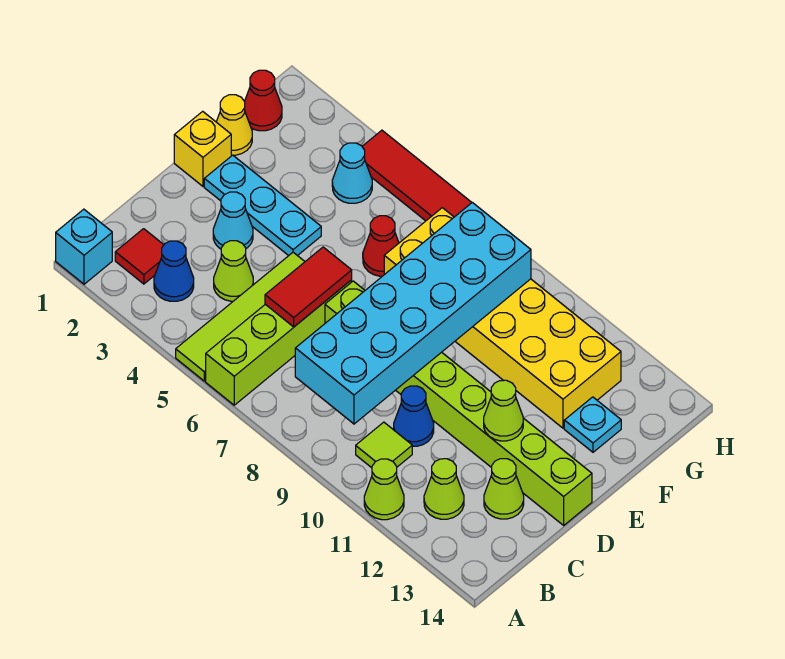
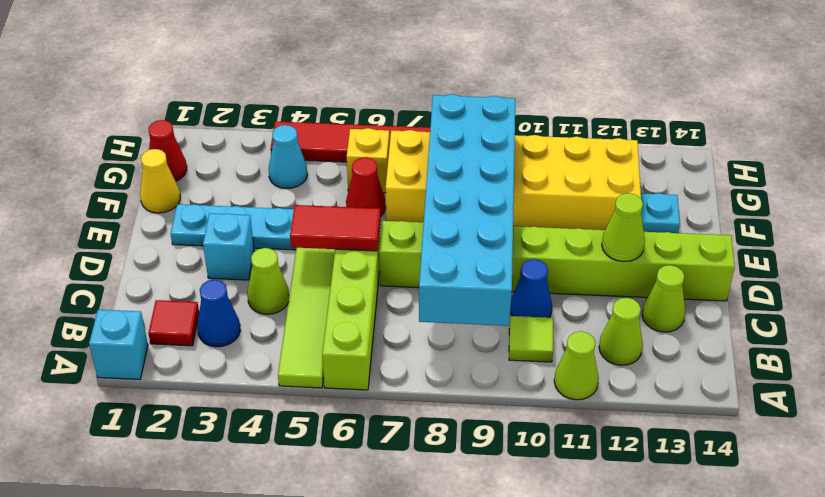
red 1x2 tile [265,247,352,327] -> red 1x2 tile turned to [290,205,380,251]
cyan 1x1 cone [213,192,253,249] -> cyan 1x1 brick [203,213,254,280]
yellow 1x1 brick [174,111,231,186] -> yellow 1x1 brick moved to [347,128,389,193]

